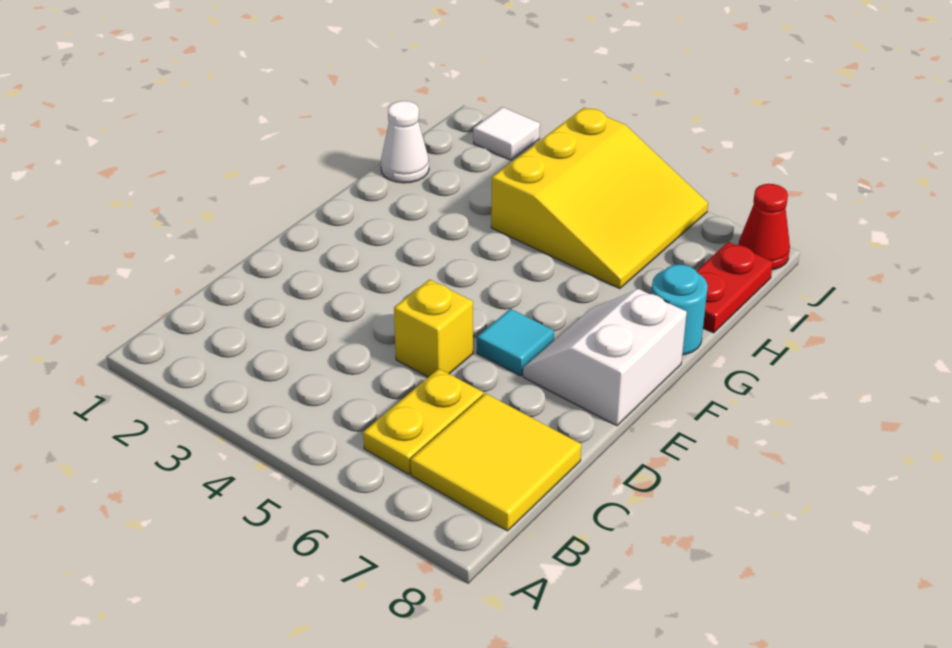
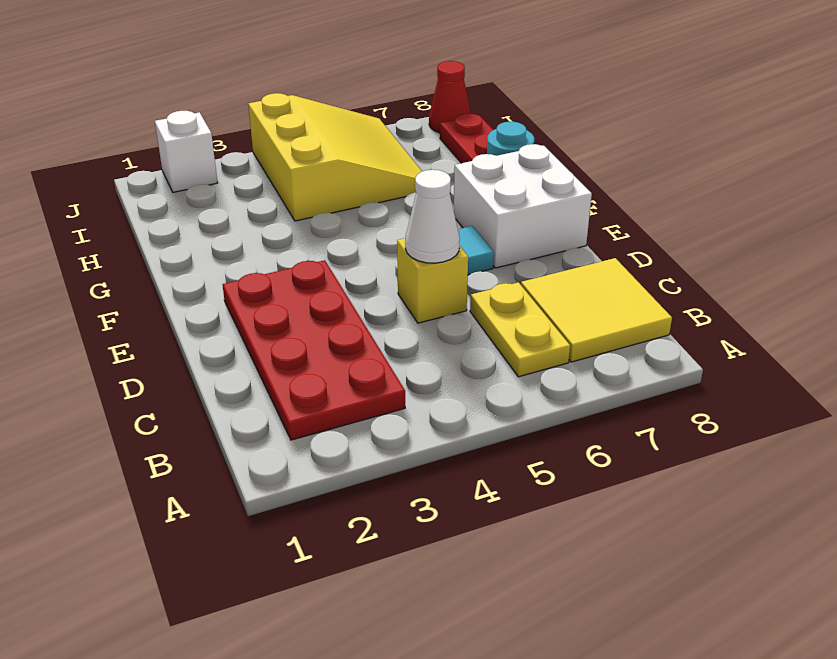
none -> red 2x4 plate [222,260,405,440]
white 2x2 slope [523,289,687,426] -> white 2x2 brick [454,144,592,268]
white 1x1 cone [381,101,429,183] -> white 1x1 cone moved to [405,170,460,263]
white 1x1 tile [473,107,540,160] -> white 1x1 brick [155,111,218,192]

